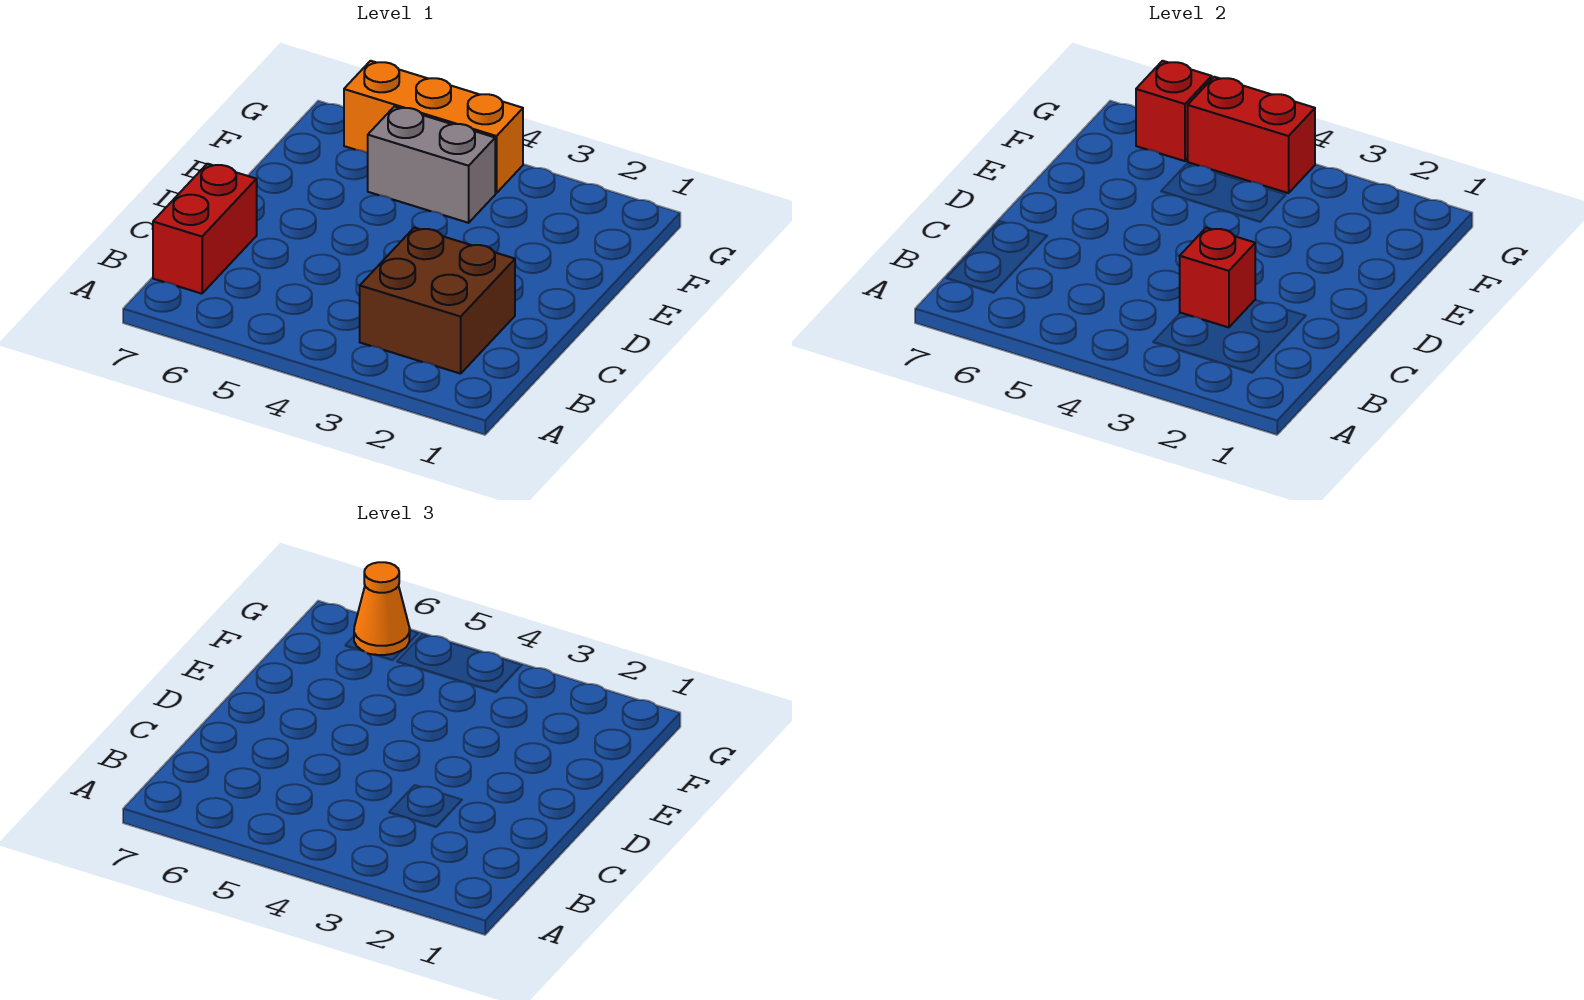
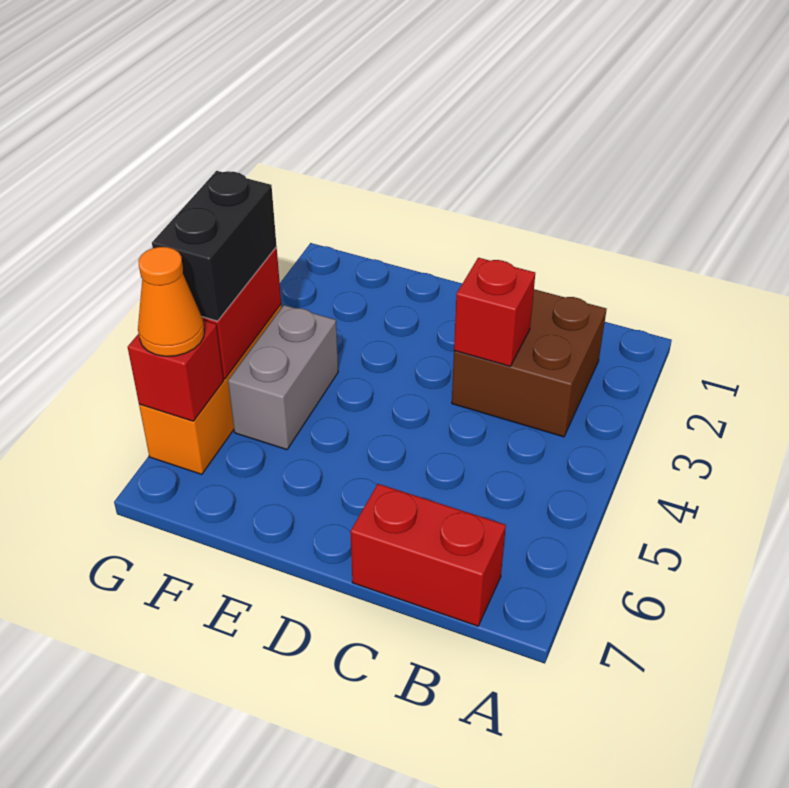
none -> black 1x2 brick [152,171,277,321]

